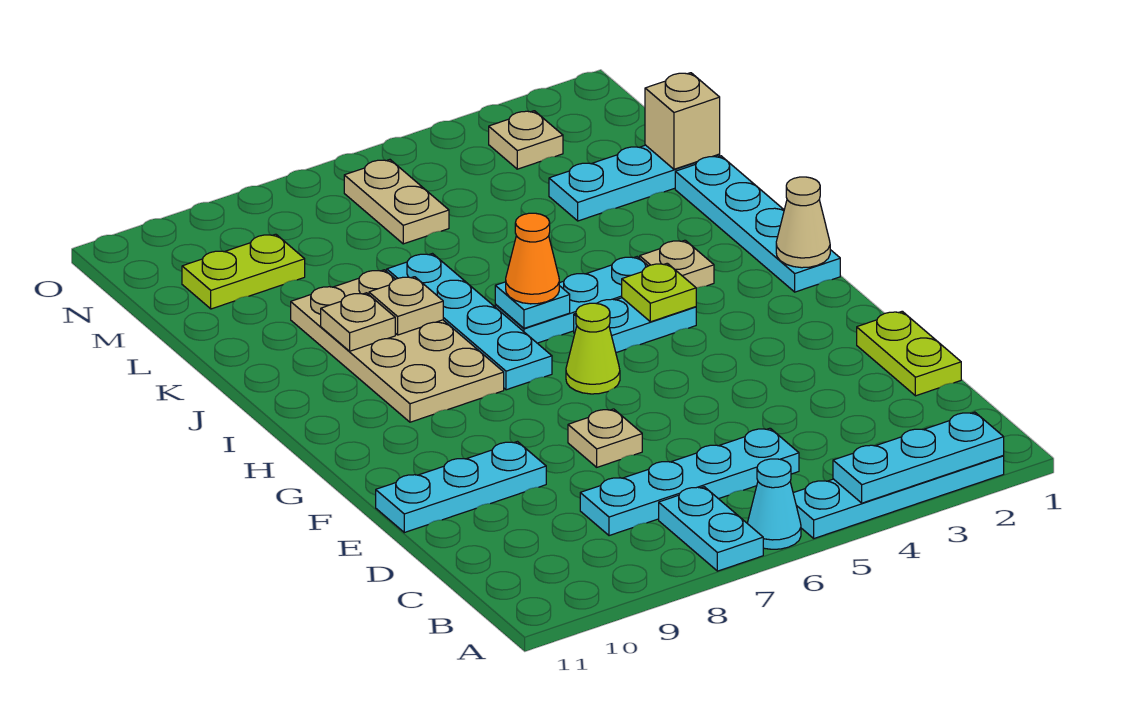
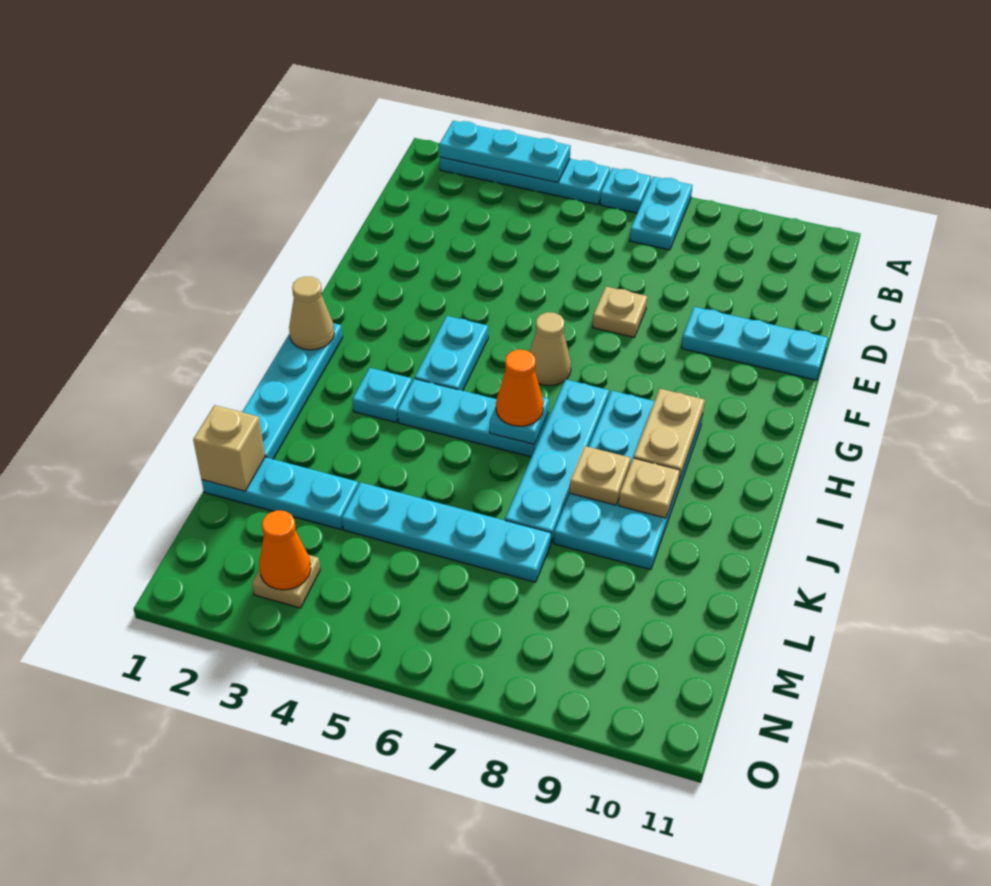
cyan 1x1 cone [747,459,801,549] -> cyan 1x1 plate [600,168,651,213]
cyan 1x4 plate [580,428,799,536] -> cyan 1x4 plate moved to [342,482,551,582]
lime 1x2 plate [857,311,961,396] -> none
lime 1x1 cone [566,303,620,394] -> tan 1x1 cone [530,312,571,386]
cyan 1x2 plate [574,298,696,353] -> cyan 1x2 plate turned to [415,316,488,391]
lime 1x1 plate [622,263,696,322] -> none
tan 2x4 plate [291,270,504,422] -> cyan 2x4 plate [554,391,703,570]
tan 1x1 plate [640,240,714,288] -> cyan 1x1 plate [352,368,412,422]
tan 1x2 plate [344,160,449,244] -> tan 1x2 plate moved to [634,389,705,479]
lime 1x2 plate [182,234,305,309] -> none
none -> orange 1x1 cone [259,511,311,590]

